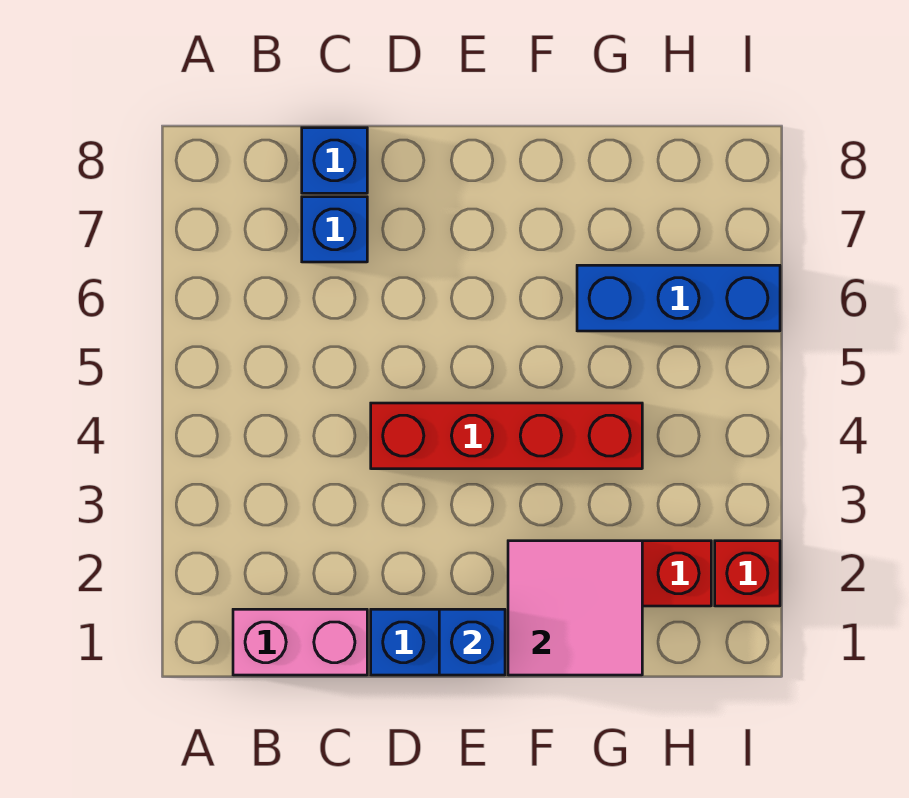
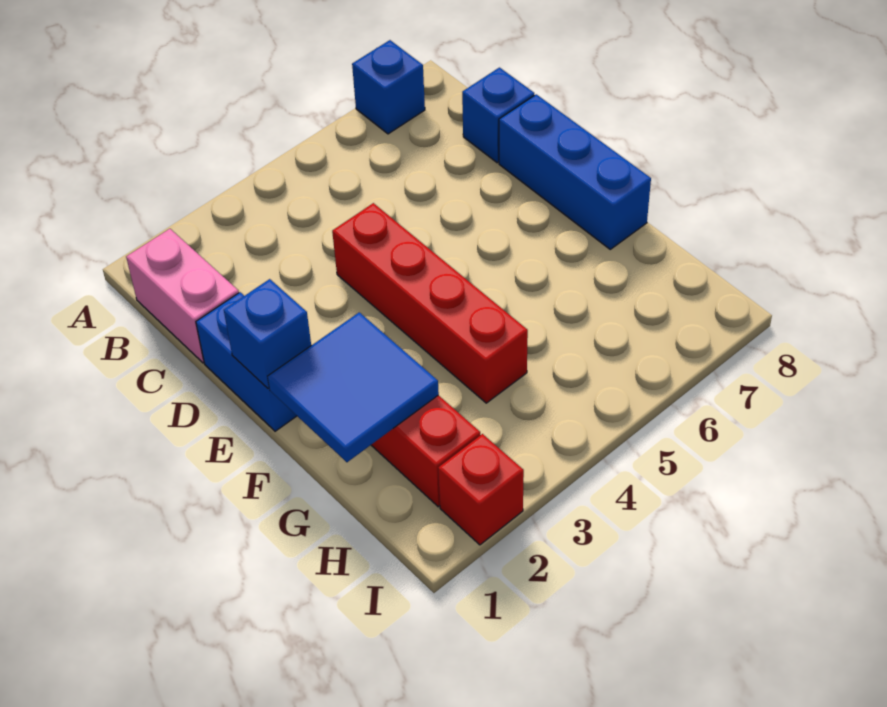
blue 1x1 brick [302,197,367,262] -> blue 1x1 brick moved to [352,40,425,134]
pink 2x2 tile [508,541,642,675] -> blue 2x2 tile [268,312,439,462]
blue 1x3 brick [577,265,780,331] -> blue 1x3 brick moved to [499,94,651,249]

